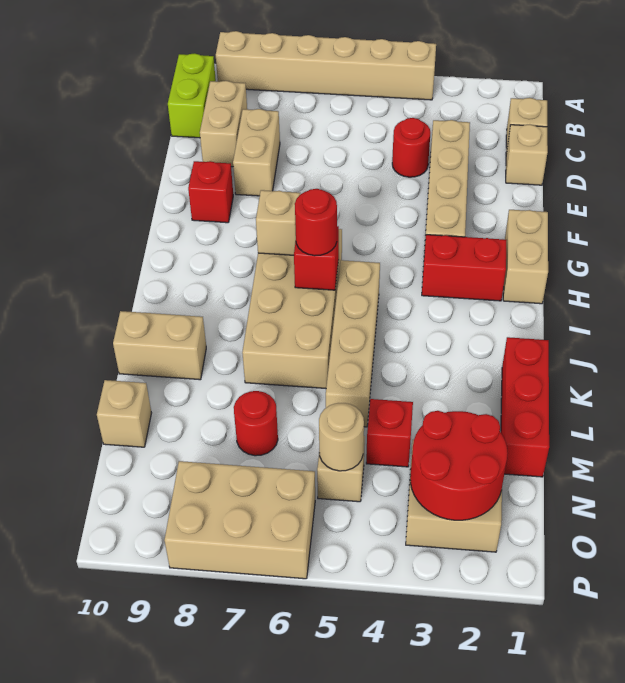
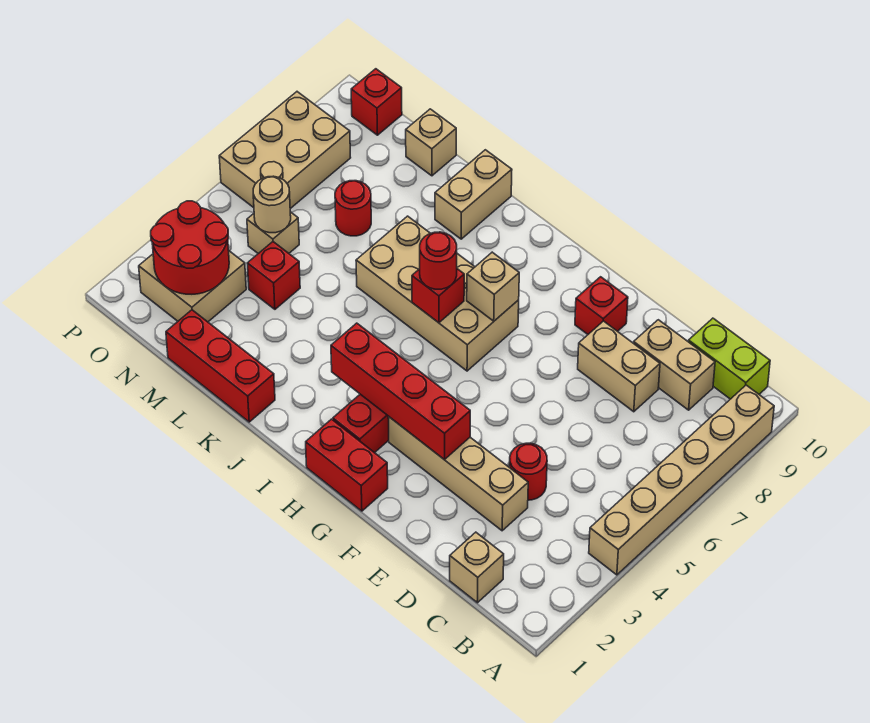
tan 1x1 brick [506,124,548,185] -> none
none -> red 1x4 brick [331,323,470,460]
tan 1x2 brick [503,210,548,304] -> red 1x2 brick [306,419,388,511]
tan 1x4 brick [326,260,380,427] -> none
none -> red 1x1 brick [351,69,402,135]

